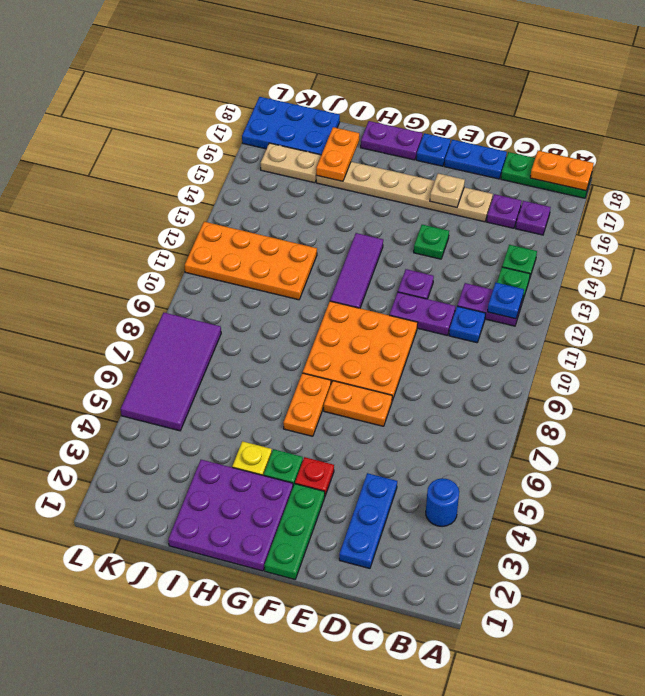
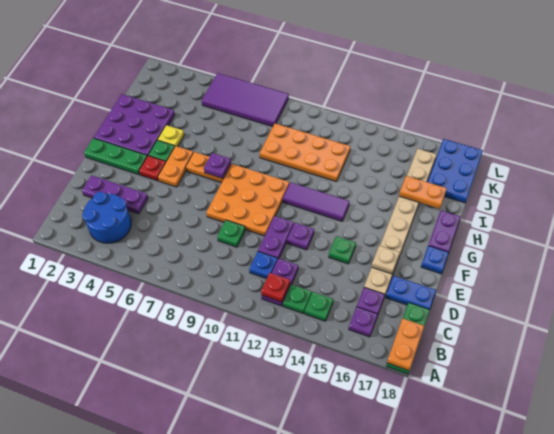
blue 1x1 round brick [426,478,459,526] -> blue 2x2 round brick [82,192,131,243]
blue 1x1 plate [488,283,524,319] -> red 1x1 plate [261,273,290,302]
blue 1x3 plate [339,473,397,568] -> purple 1x3 plate [82,175,148,214]
none -> green 1x1 plate [217,220,245,247]
blue 1x2 plate [444,140,507,179] -> blue 1x2 plate turned to [386,276,436,310]
orange 1x2 plate [324,381,392,426] -> orange 1x2 plate moved to [158,146,193,187]
none -> purple 1x1 plate [204,153,231,178]
orange 2x4 plate [185,222,317,300] -> orange 2x4 plate turned to [260,123,350,182]

